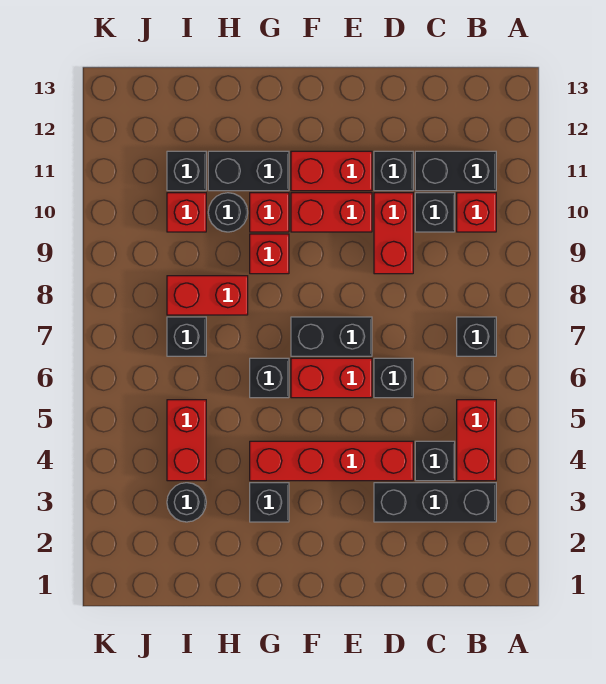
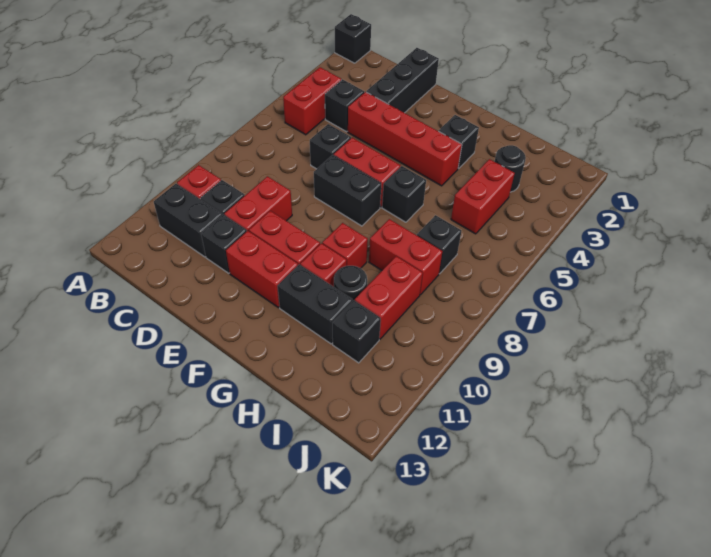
black 1x3 brick [374,483,496,522] -> black 1x3 brick turned to [366,48,439,113]
black 1x1 brick [457,317,496,356] -> black 1x1 brick moved to [335,14,371,63]
red 1x1 brick [167,193,206,232] -> red 1x2 brick [355,256,423,339]

